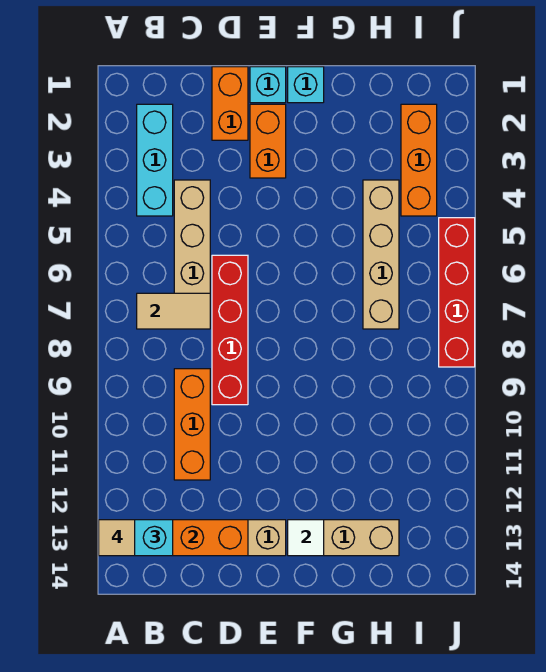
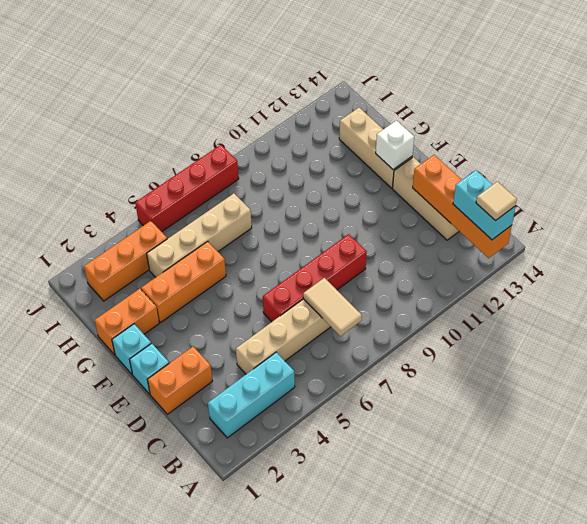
orange 1x3 brick [174,369,210,480] -> orange 1x3 brick moved to [141,241,226,323]
orange 1x2 brick [250,104,286,178] -> orange 1x2 brick moved to [95,289,159,355]
white 1x1 tile [288,520,324,556] -> white 1x1 brick [376,121,414,170]

